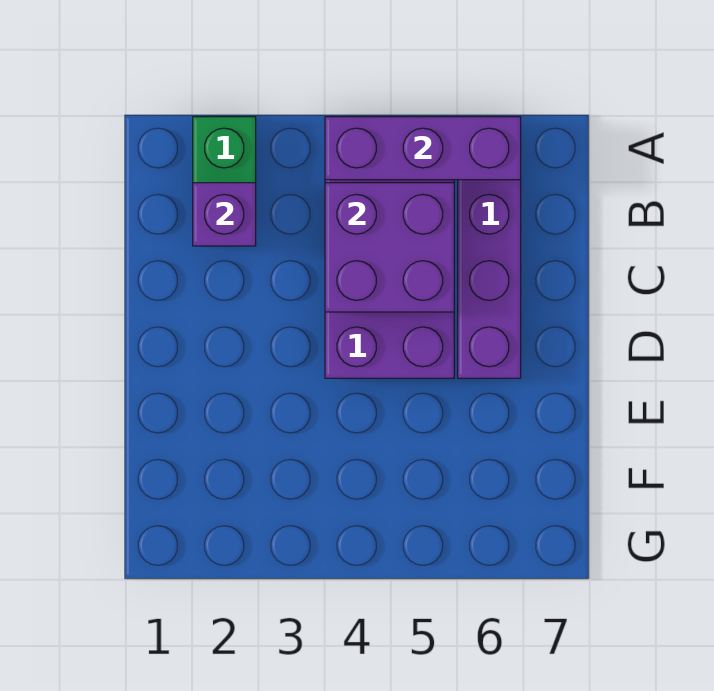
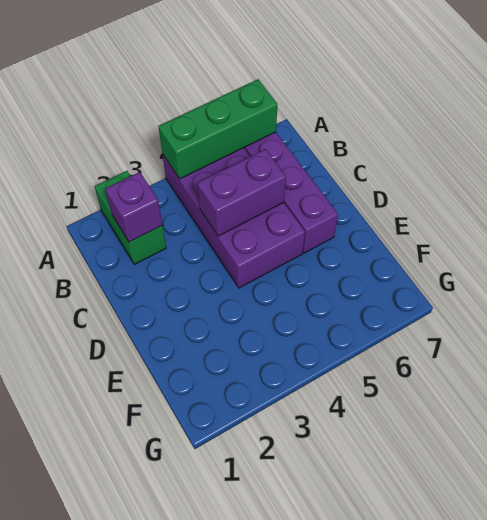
purple 1x3 brick [325,117,521,180] -> green 1x3 brick [159,79,277,179]
purple 2x2 brick [325,183,454,312] -> purple 1x2 brick [197,149,286,236]

